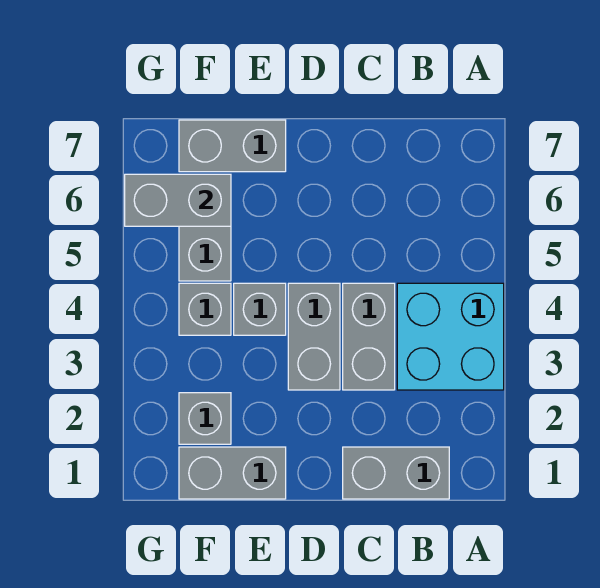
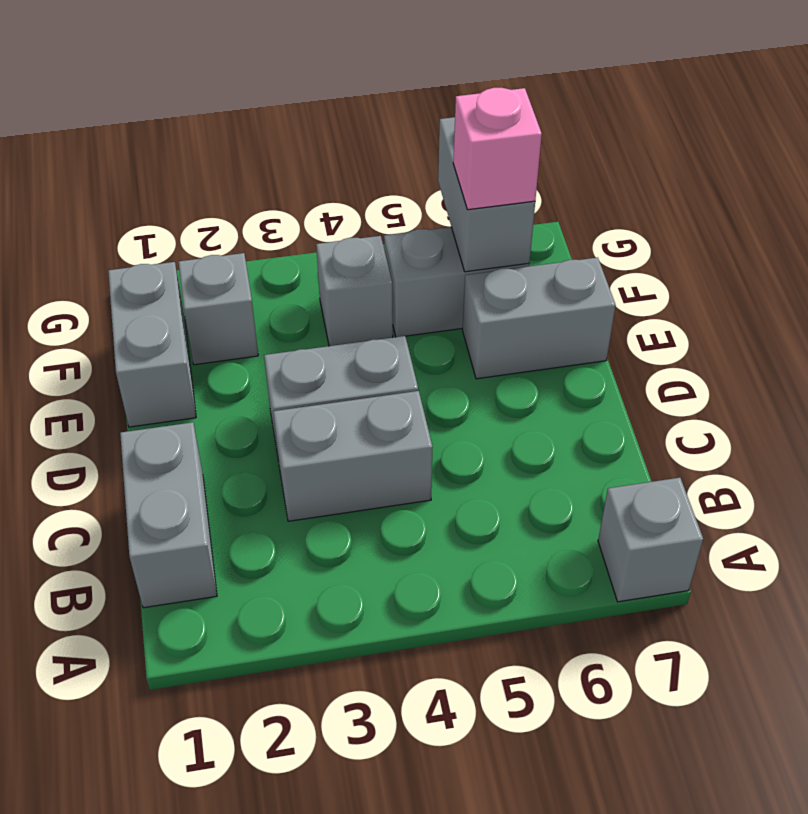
cyan 2x2 brick [397,283,504,390] -> none
grey 1x1 brick [234,283,286,335] -> grey 1x1 brick moved to [598,478,703,602]
grey 1x2 brick [179,120,286,172] -> grey 1x2 brick turned to [463,257,616,379]
none -> pink 1x1 brick [453,88,542,210]

